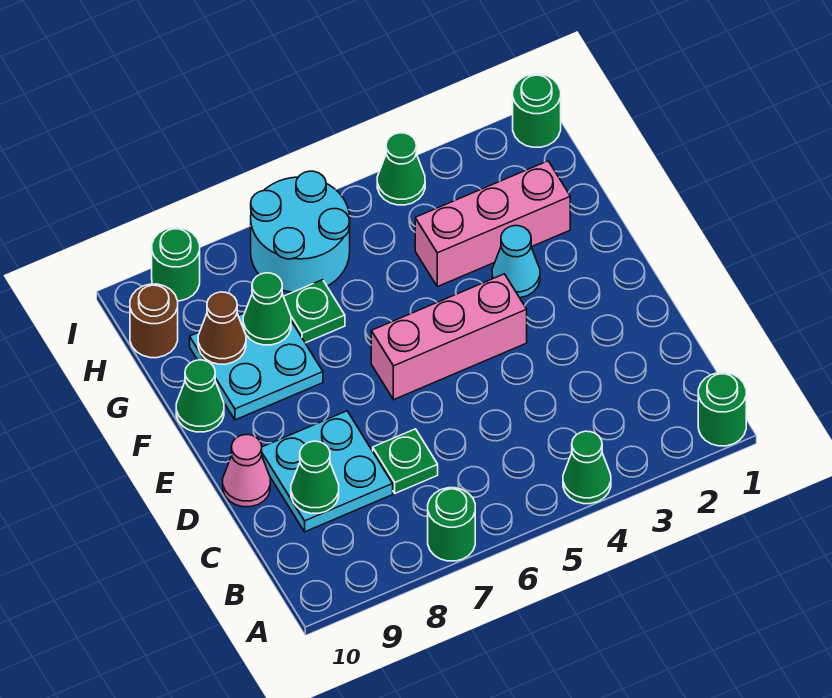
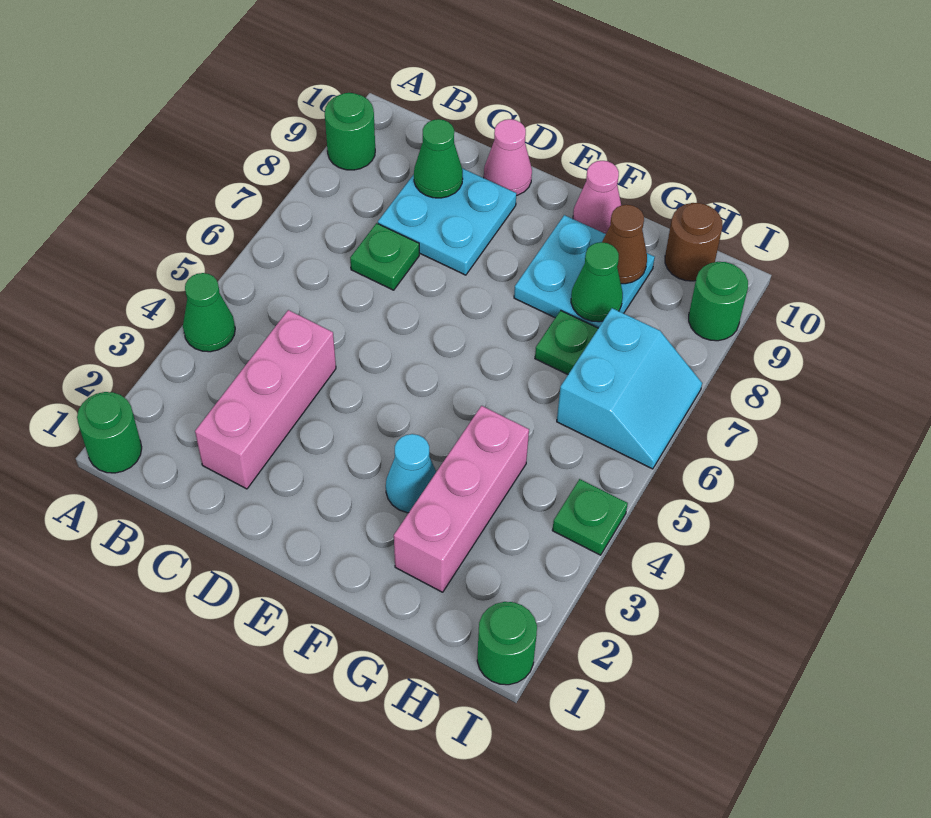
green 1x1 round brick [428,488,475,561] -> green 1x1 round brick moved to [325,93,375,170]
pink 1x3 brick [371,274,527,400] -> pink 1x3 brick moved to [195,310,336,489]
green 1x1 cone [176,360,224,432] -> pink 1x1 cone [573,161,621,234]
cyan 2x2 round brick [251,171,350,292] -> cyan 2x2 slope [557,308,702,469]
green 1x1 cone [377,133,425,205] -> green 1x1 plate [552,479,628,555]

